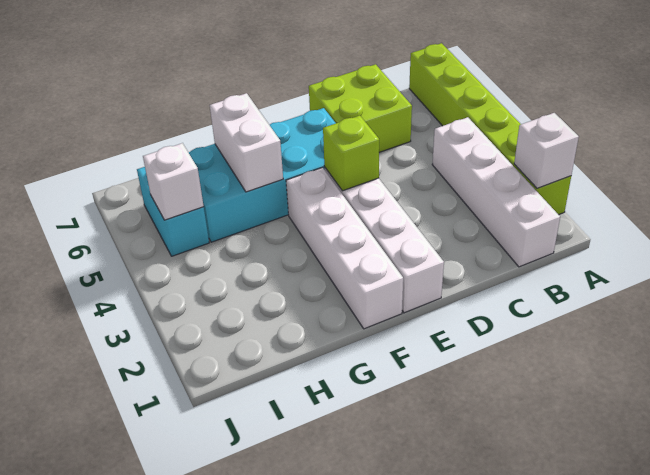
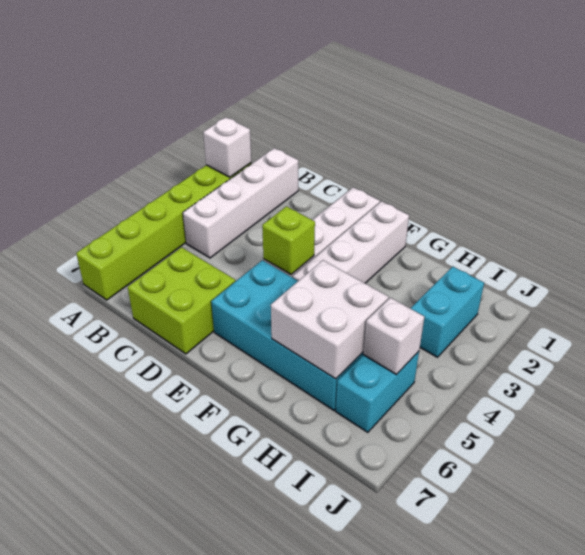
white 1x2 brick [210,93,283,192] -> white 2x2 brick [271,260,389,379]
none -> cyan 1x2 brick [411,267,484,357]

